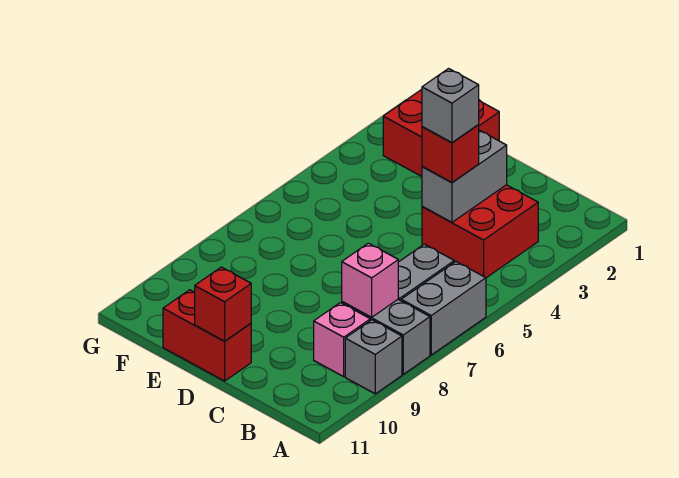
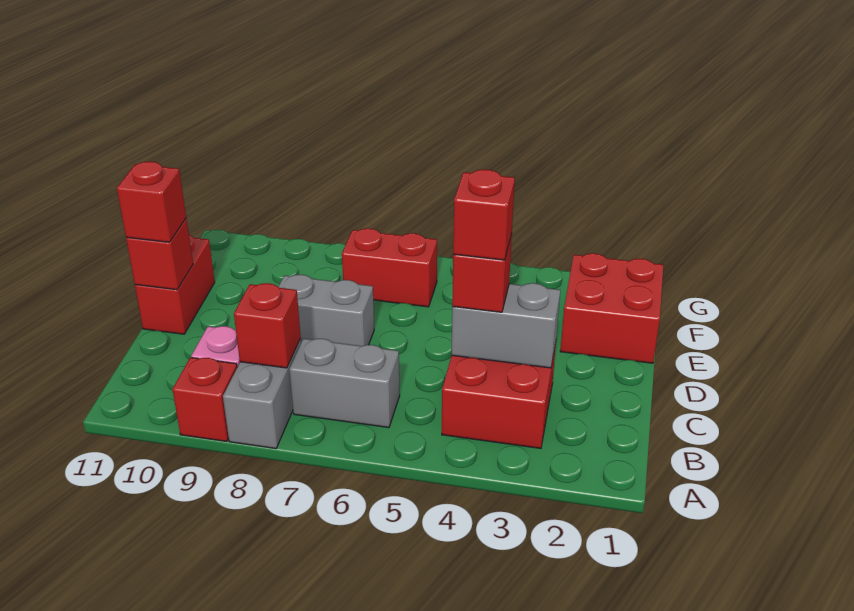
grey 1x2 brick [401,262,486,355] -> grey 1x2 brick moved to [278,275,374,346]
grey 1x1 brick [345,320,402,394] -> red 1x1 brick [172,357,237,441]
pink 1x1 brick [342,243,398,317] -> red 1x1 brick [234,283,301,368]
grey 1x1 brick [422,69,479,142] -> red 1x1 brick [453,169,515,260]
none -> red 1x1 brick [117,162,186,242]
none -> red 1x2 brick [342,228,437,307]

